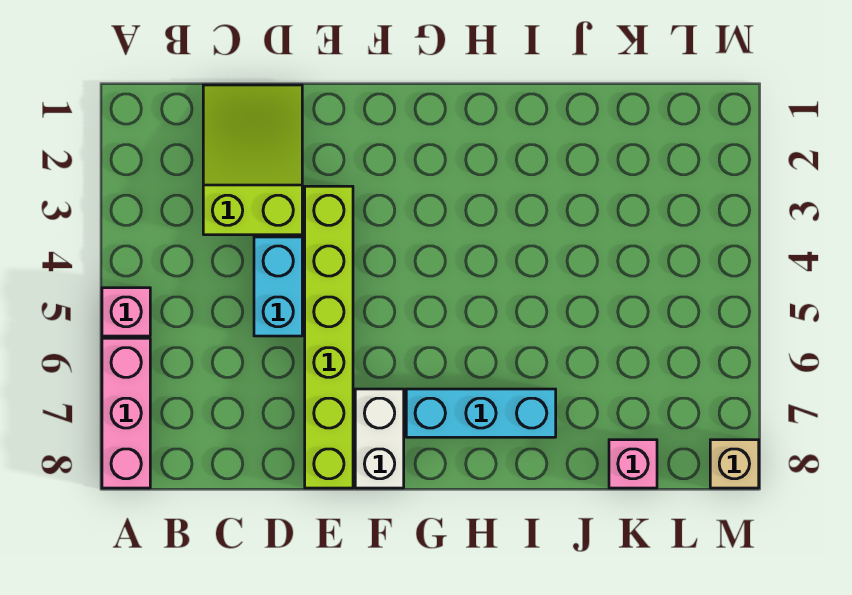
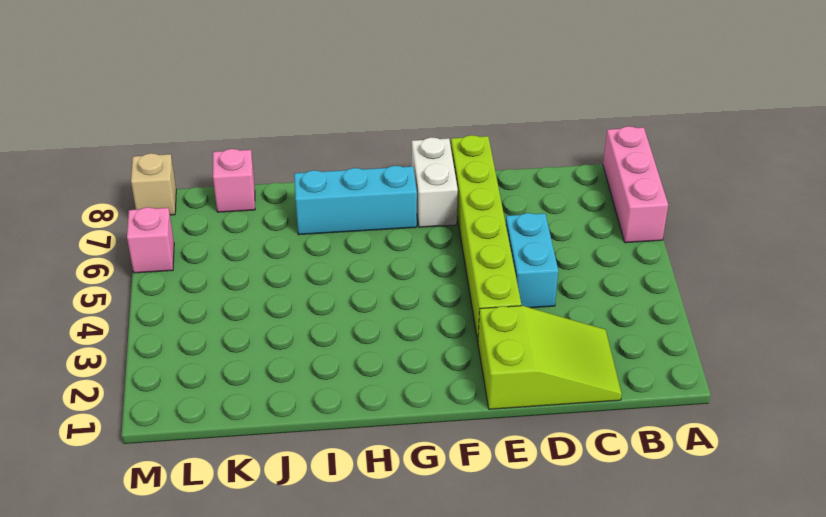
pink 1x1 brick [102,288,150,336] -> pink 1x1 brick moved to [127,207,174,273]
lime 2x3 slope [203,85,302,235] -> lime 2x3 slope turned to [478,306,622,409]

